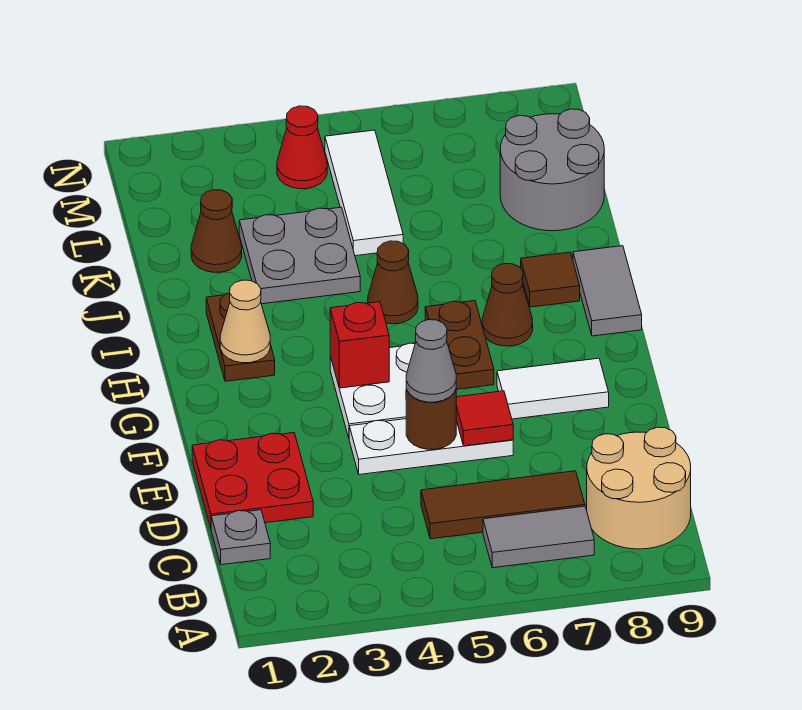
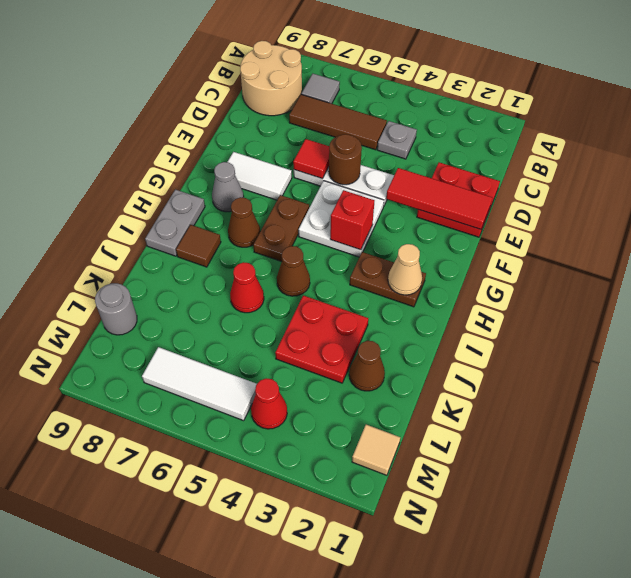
grey 1x2 tile [483,506,594,568] -> grey 1x1 tile [301,74,340,104]
grey 1x1 plate [211,510,270,565] -> grey 1x1 plate moved to [377,121,417,159]
none -> red 1x3 tile [386,168,492,229]
grey 1x1 cone [406,320,456,402] -> grey 1x1 cone moved to [212,162,244,212]
brown 1x2 plate [206,293,275,381] -> brown 1x2 plate turned to [350,252,426,307]
grey 1x2 tile [573,246,642,336] -> grey 1x2 plate [145,190,205,256]
grey 2x2 plate [239,207,360,304] -> red 2x2 plate [275,295,368,383]
none -> red 1x1 cone [230,262,264,313]
white 1x3 tile [325,130,403,256] -> white 1x3 tile turned to [142,347,257,421]
grey 2x2 round brick [500,109,604,231] -> grey 1x1 round brick [95,283,137,335]
none -> tan 1x1 tile [352,425,400,475]

